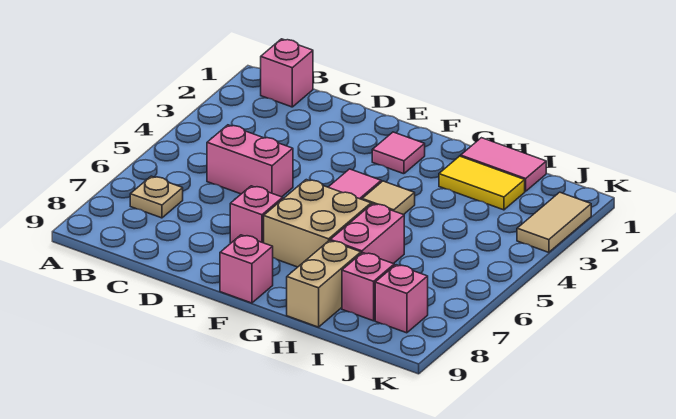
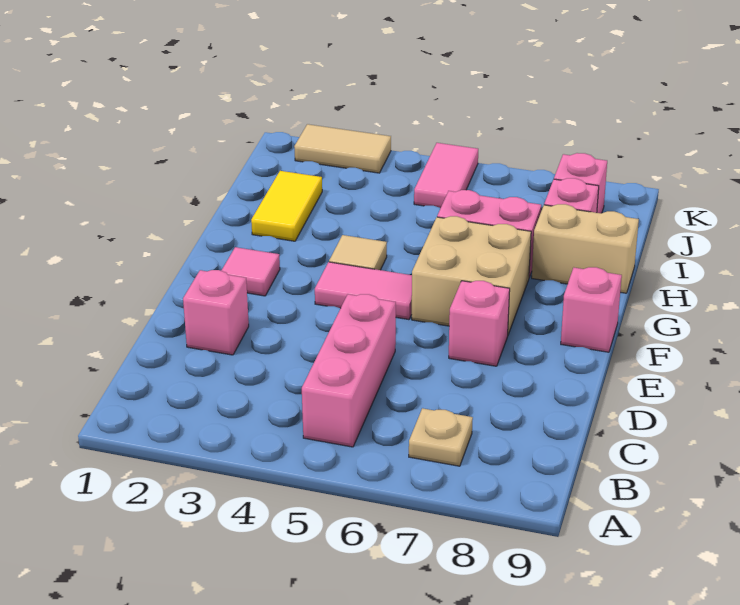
pink 1x1 brick [261,39,313,107] -> pink 1x1 brick moved to [183,270,249,355]
pink 1x2 brick [207,125,293,197] -> pink 1x3 brick [302,294,396,447]
pink 1x2 tile [461,138,546,191] -> pink 1x2 tile moved to [414,143,478,208]

